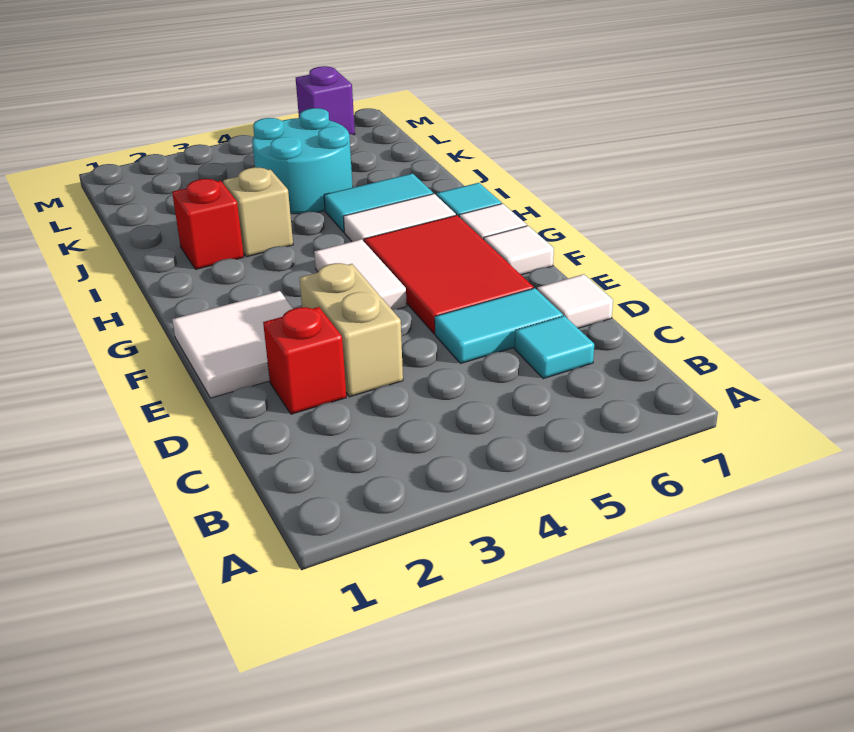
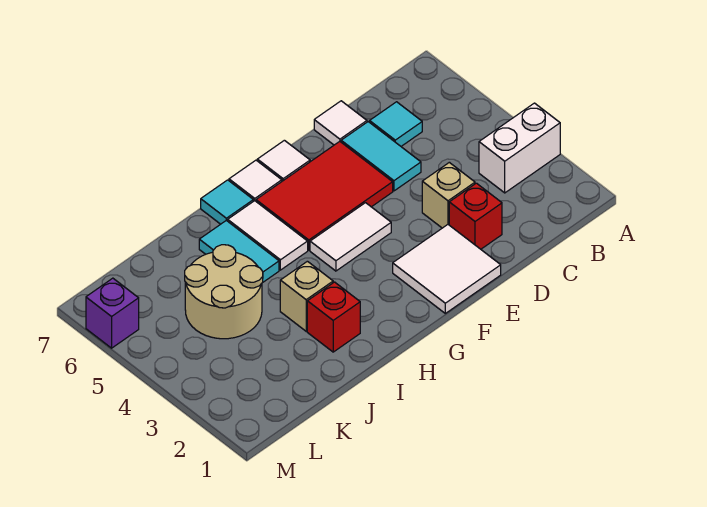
none -> white 1x2 brick [479,103,560,193]
tan 1x2 brick [300,263,403,397] -> tan 1x1 brick [422,162,475,228]
cyan 2x2 round brick [252,108,353,214] -> tan 2x2 round brick [185,245,263,339]

